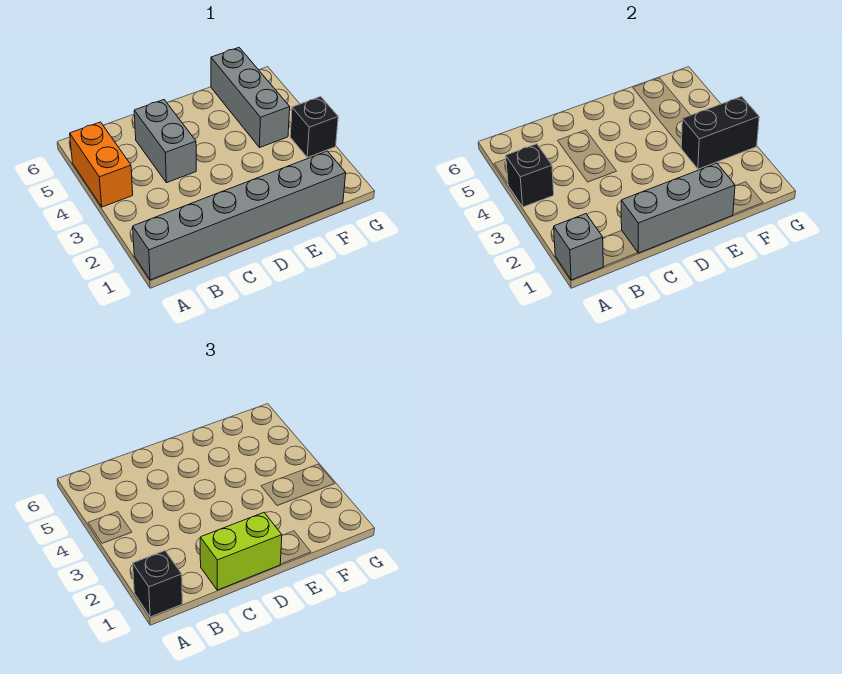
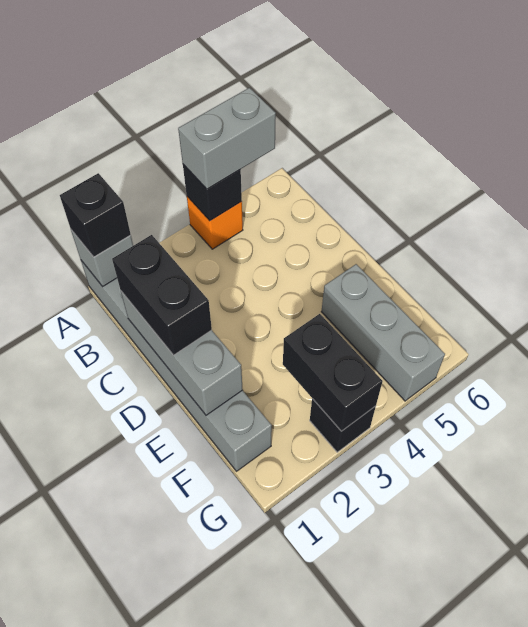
orange 1x2 brick [70,122,133,207] -> orange 1x1 brick [187,197,243,249]
lime 1x2 brick [200,513,282,590] -> black 1x2 brick [112,235,212,355]
grey 1x2 brick [134,100,196,183] -> grey 1x2 brick moved to [178,88,276,189]
grey 1x3 brick [211,48,290,147] -> grey 1x3 brick turned to [321,264,445,401]

